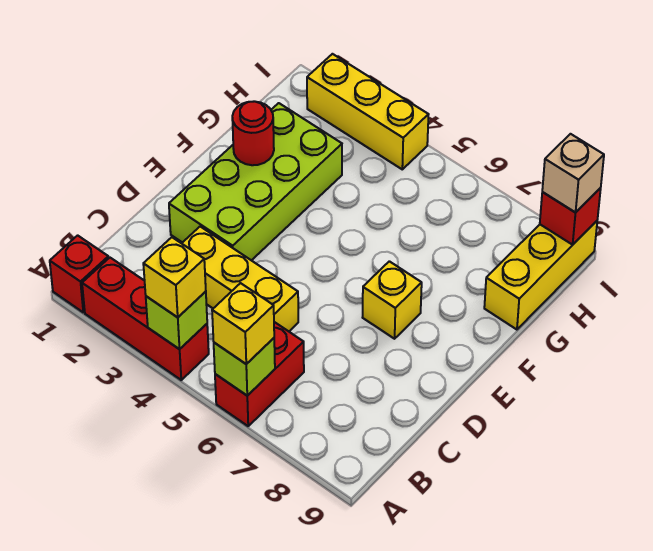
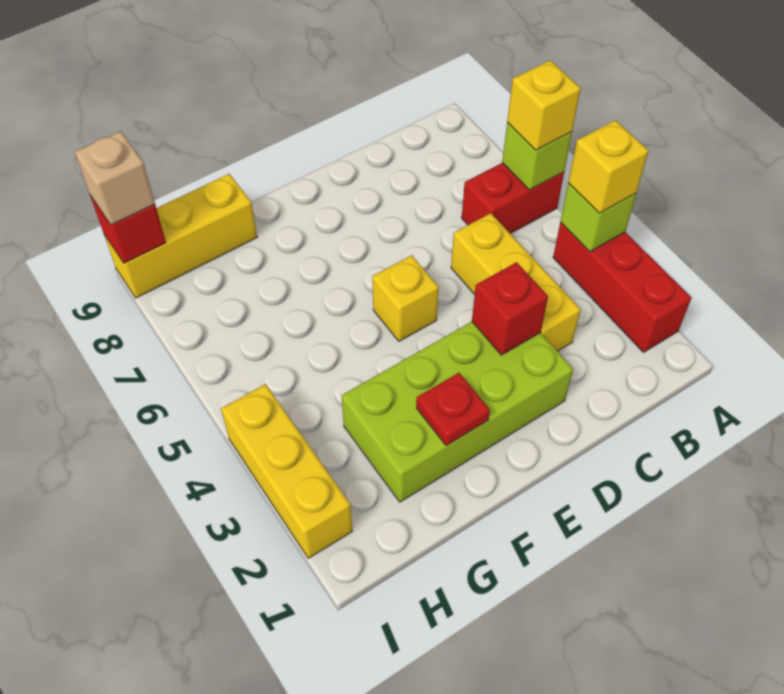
red 1x1 brick [50,235,109,312] -> red 1x1 brick moved to [472,262,548,355]
yellow 1x1 brick [363,261,422,339] -> yellow 1x1 brick moved to [372,255,439,341]
red 1x1 round brick [232,101,274,165] -> red 1x1 plate [416,373,490,446]

